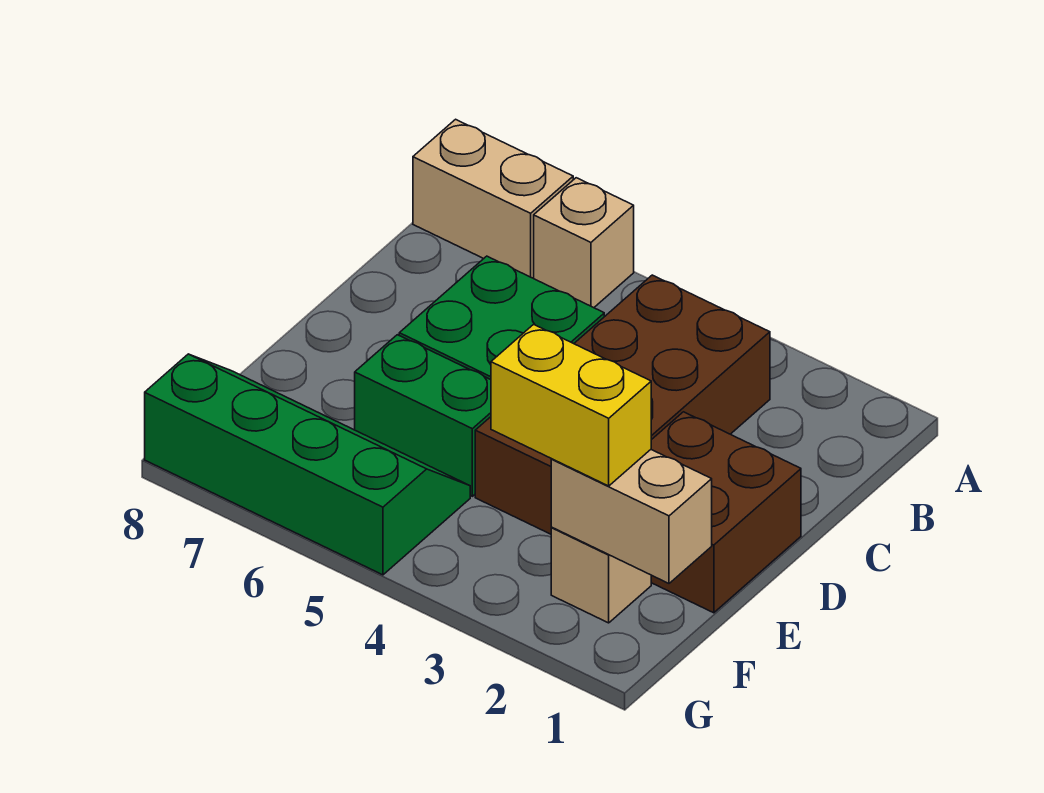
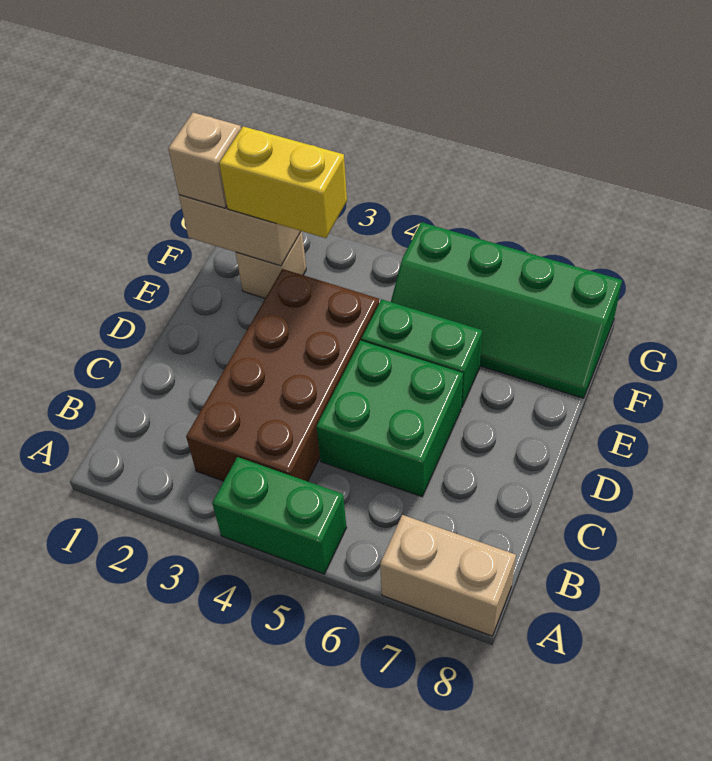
none -> green 1x2 brick [212,457,347,574]
tan 1x1 brick [534,178,634,308] -> tan 1x1 brick moved to [168,113,241,208]
brown 2x2 brick [651,412,801,613] -> none

